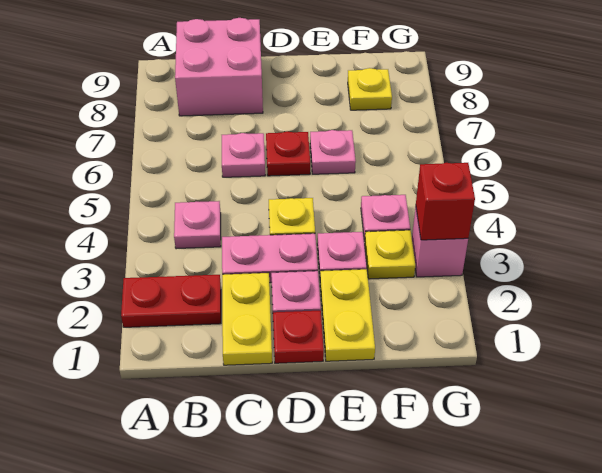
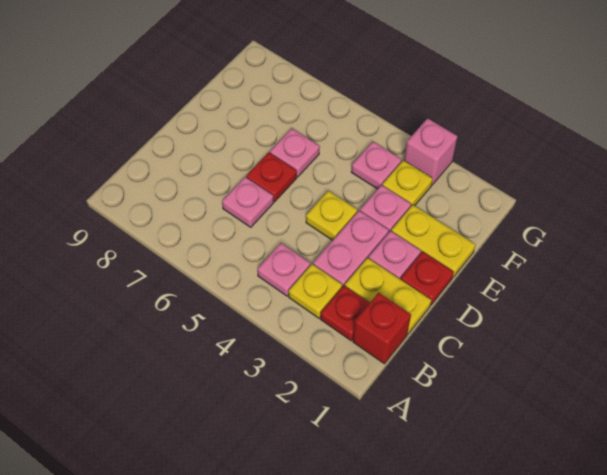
red 1x2 plate [121,275,221,327] -> red 1x1 plate [320,286,369,341]
pink 2x2 brick [175,18,263,116] -> none
yellow 1x1 plate [348,68,392,110] -> yellow 1x1 plate moved to [289,264,342,318]
red 1x1 brick [416,163,475,240] -> red 1x1 brick moved to [353,293,411,364]

